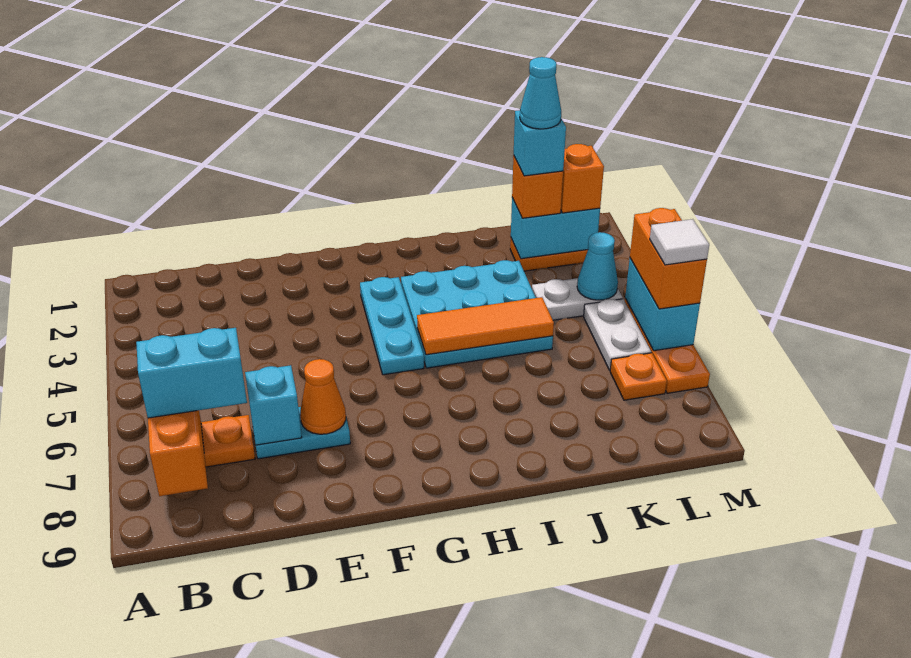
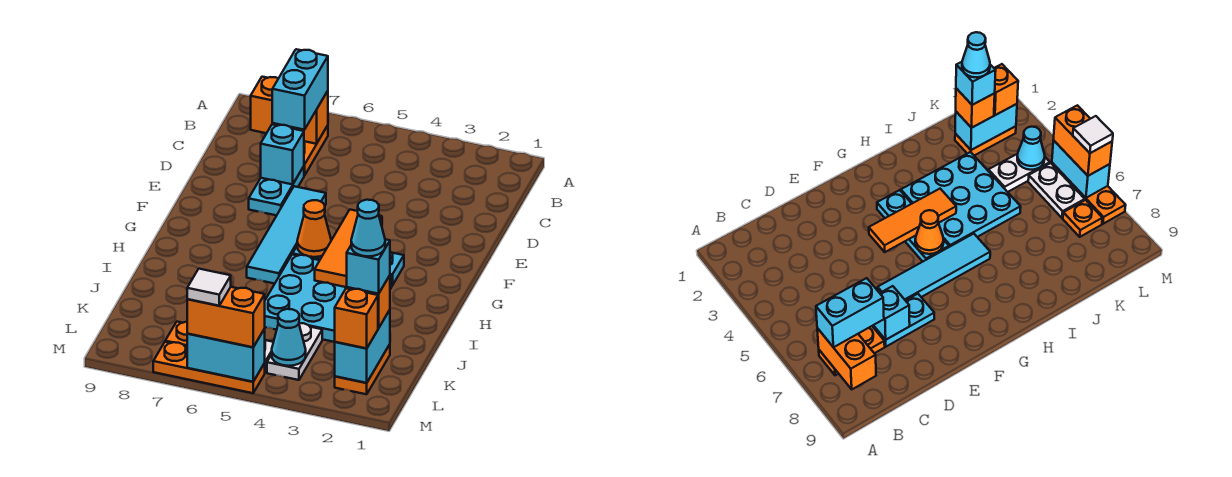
none -> cyan 1x4 tile [247,186,326,284]
orange 1x1 cone [300,359,346,434] -> orange 1x1 cone moved to [297,200,331,257]
orange 1x3 tile [417,297,554,355] -> orange 1x3 tile moved to [315,210,382,287]

